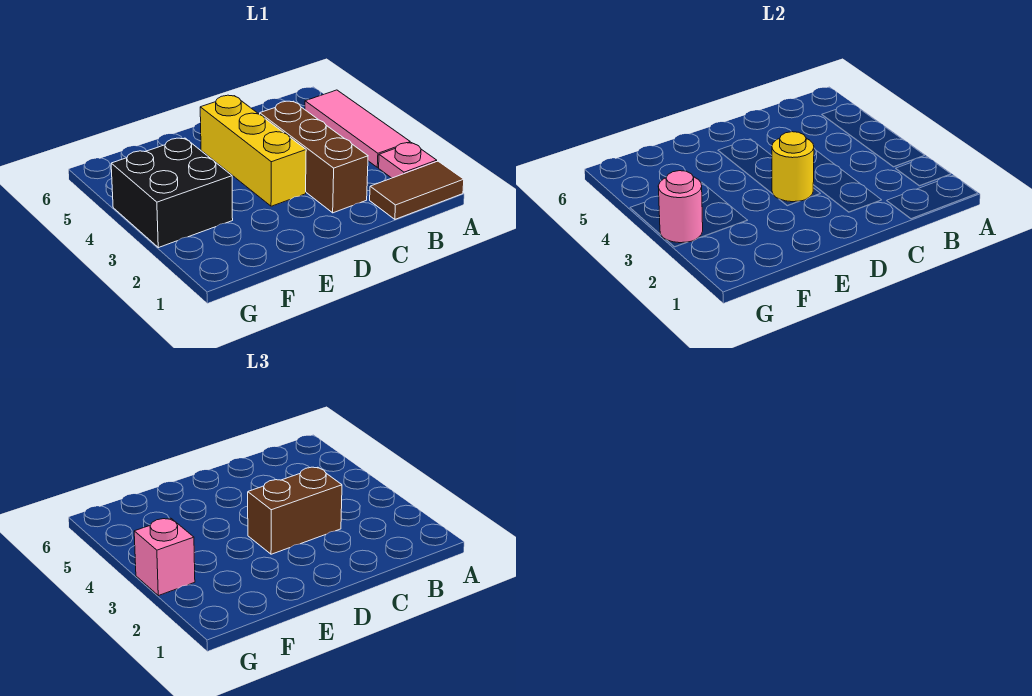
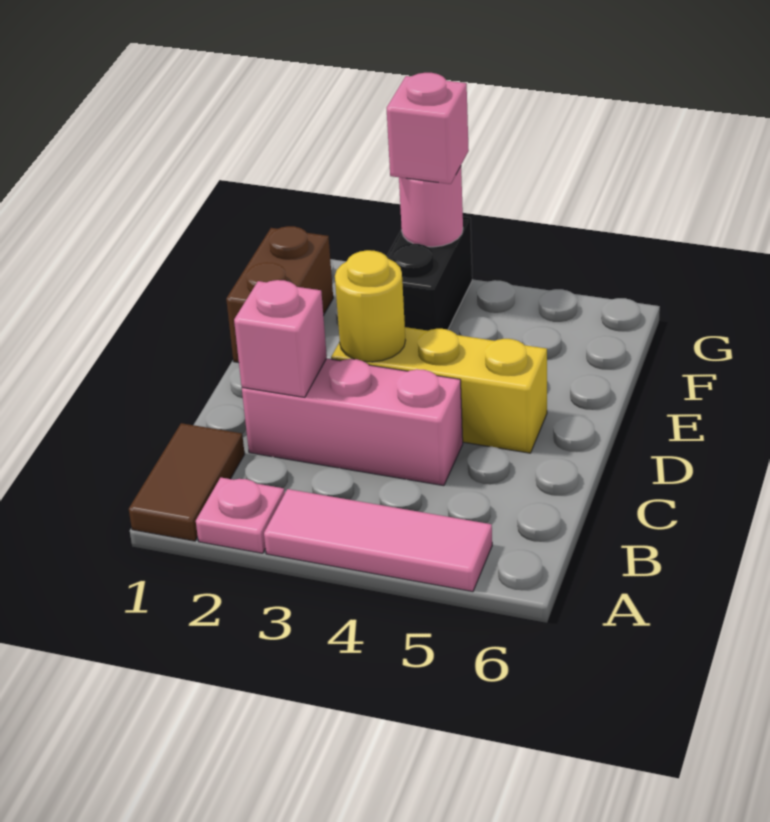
brown 1x3 brick [260,101,368,213] -> pink 1x3 brick [242,359,463,486]
none -> pink 1x1 brick [234,280,327,397]
brown 1x2 brick [248,467,342,554] -> brown 1x2 brick moved to [226,226,333,363]
black 2x2 brick [111,138,233,248] -> black 1x2 brick [387,217,472,331]

